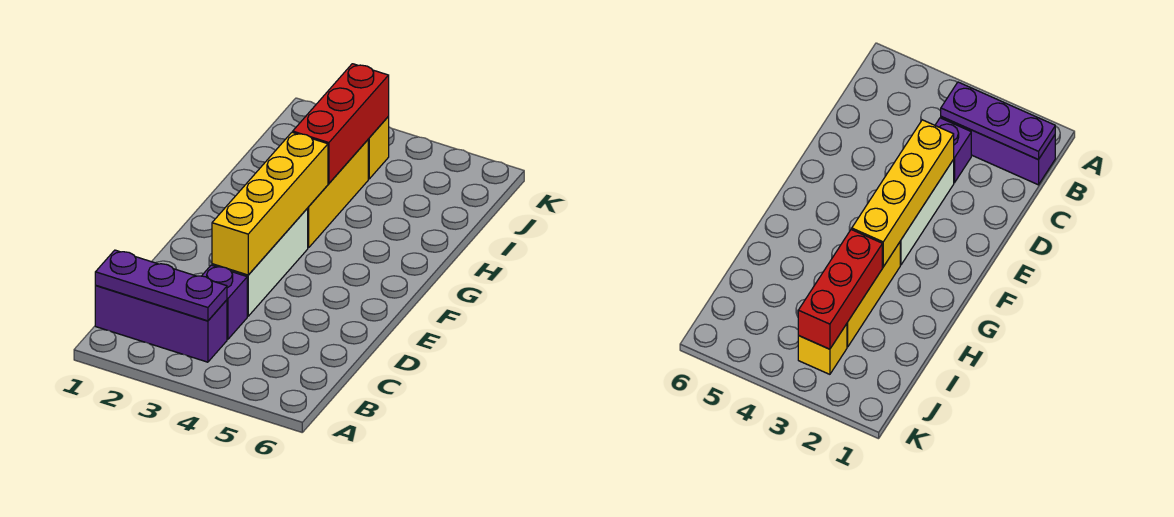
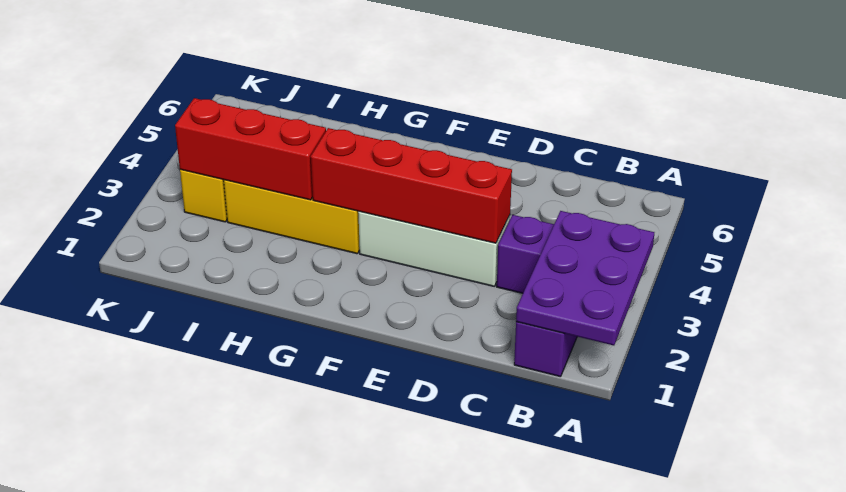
purple 1x3 plate [95,250,227,321] -> purple 2x3 plate [516,211,654,345]
yellow 1x4 brick [212,132,328,275] -> red 1x4 brick [311,128,512,243]

